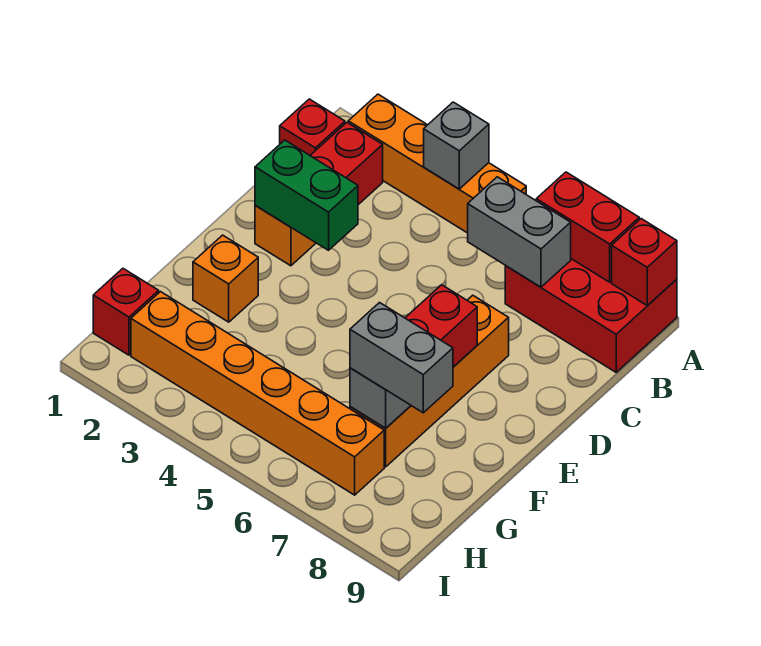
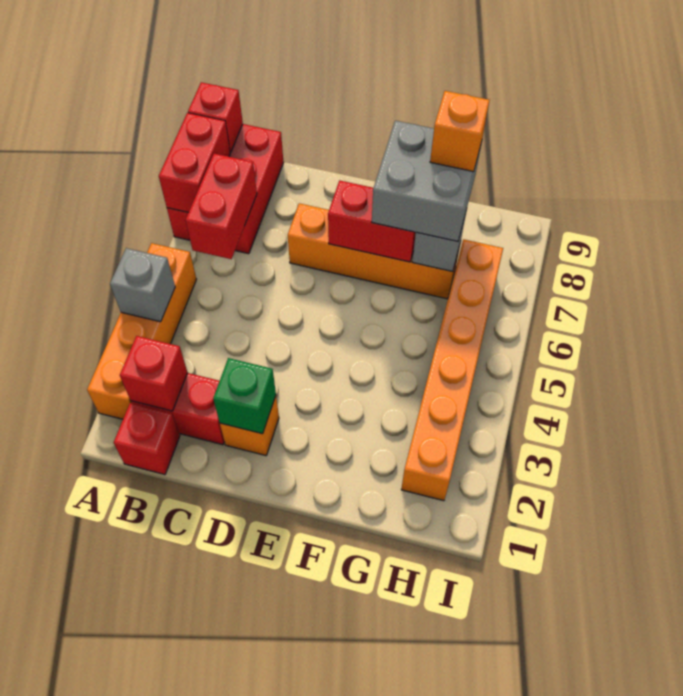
grey 1x2 brick [468,177,571,287] -> red 1x2 brick [186,154,257,259]
green 1x2 brick [255,140,358,250] -> green 1x1 brick [213,358,276,434]
orange 1x1 brick [193,235,258,322] -> orange 1x1 brick moved to [430,91,489,172]
grey 1x2 brick [350,303,453,413] -> grey 2x2 brick [372,121,482,241]
red 1x1 brick [93,269,159,355] -> red 1x1 brick moved to [120,336,188,411]

